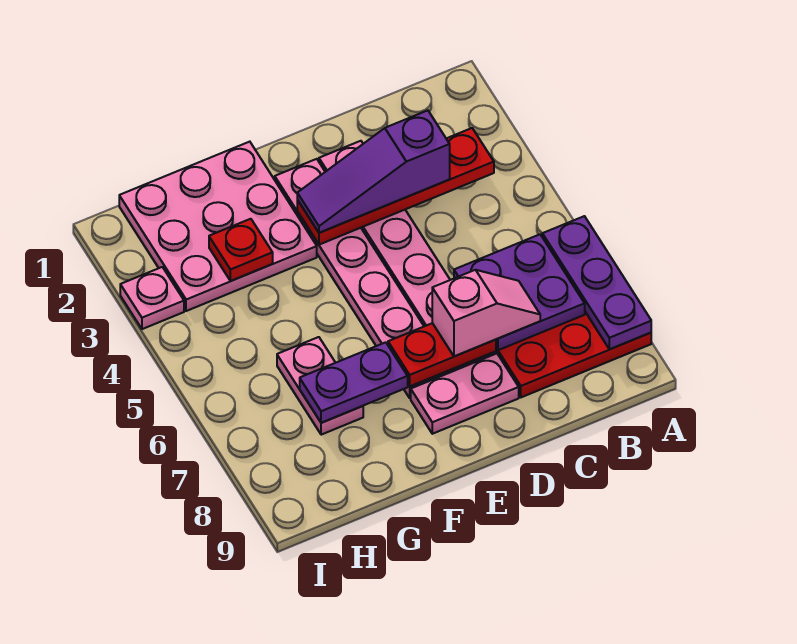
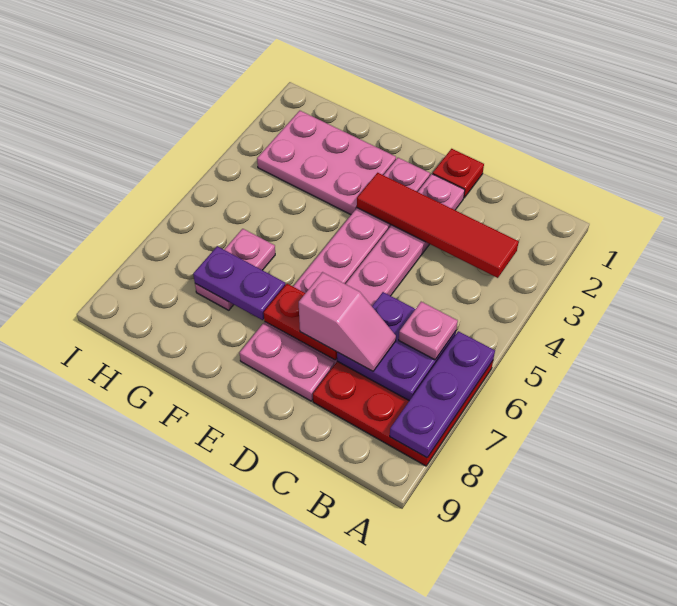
red 1x4 plate [297,128,494,245] -> red 1x4 tile [357,173,519,278]
purple 1x3 slope [297,110,450,233] -> none
pink 3x3 plate [119,142,317,311] -> pink 2x3 plate [257,111,396,215]
red 1x1 plate [209,219,273,281] -> red 1x1 plate moved to [433,149,484,198]
pink 1x1 plate [120,267,184,329] -> pink 1x1 plate moved to [399,302,458,360]

